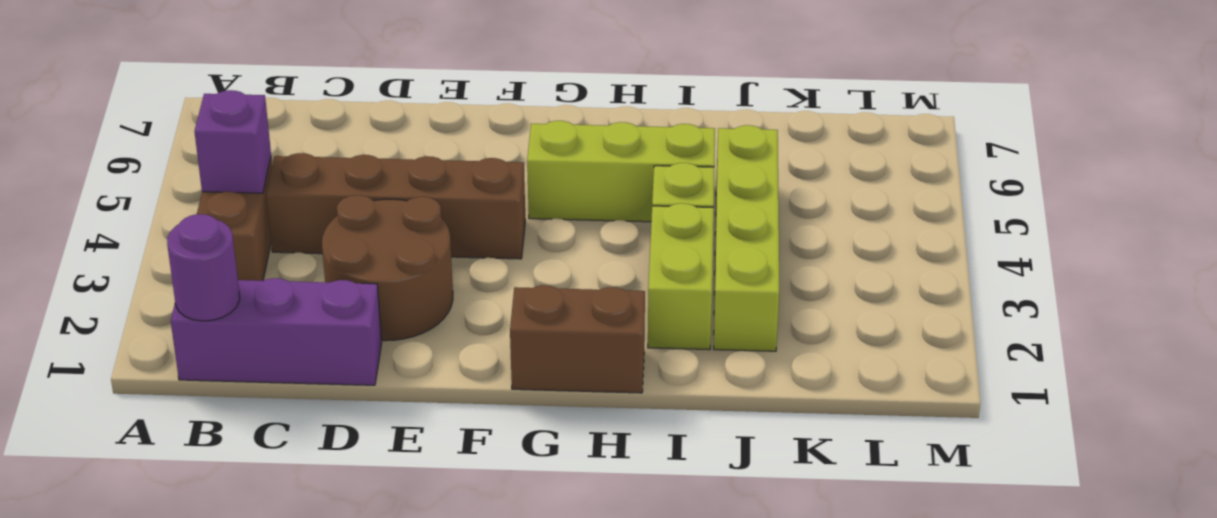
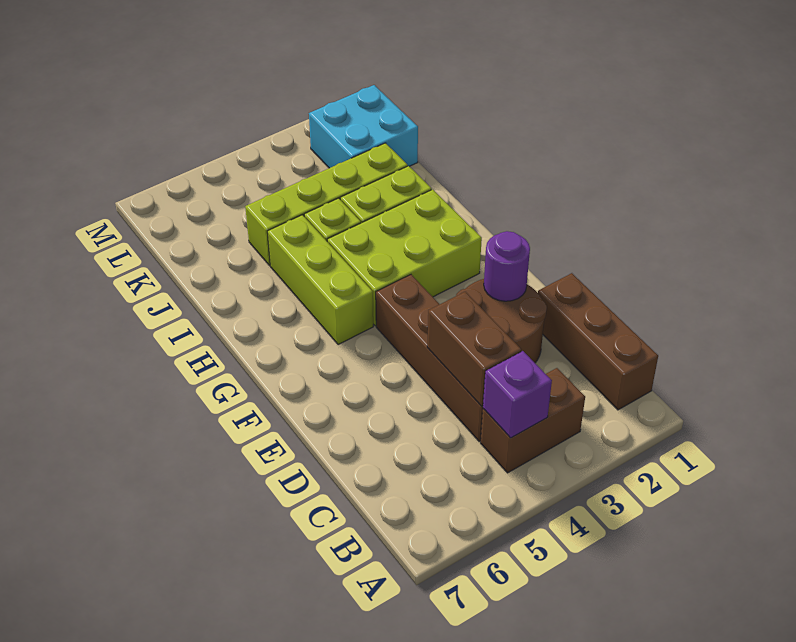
purple 1x3 brick [171,278,382,385] -> brown 1x3 brick [538,273,658,410]
purple 1x1 round brick [167,214,240,321] -> purple 1x1 round brick moved to [484,231,530,301]
brown 1x2 brick [510,285,645,393] -> brown 1x2 brick moved to [427,292,521,406]
none -> lime 2x3 brick [327,189,482,326]
none -> cyan 2x2 brick [309,85,418,168]

